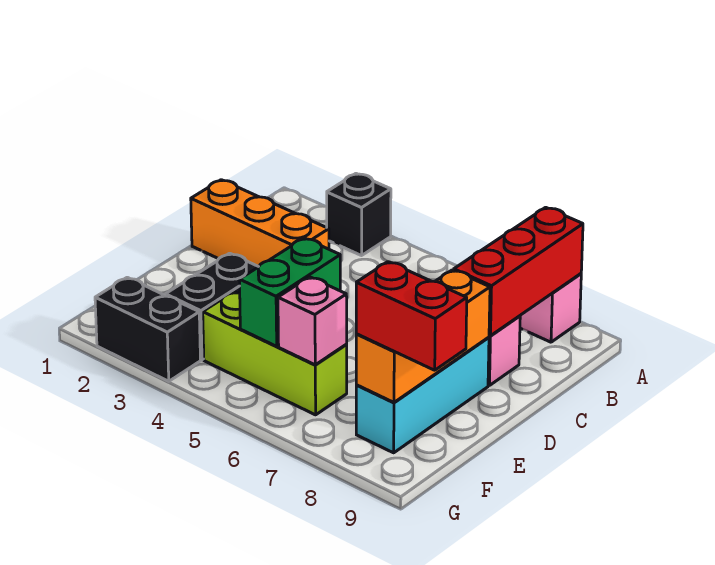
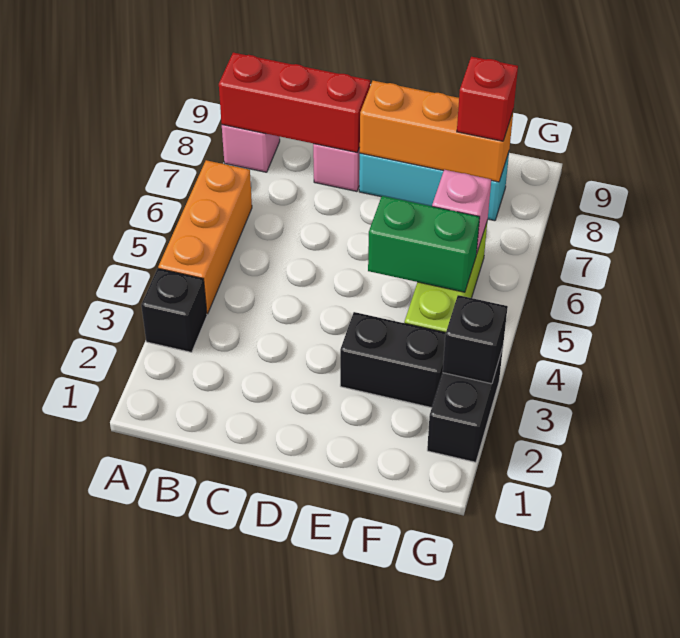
orange 1x3 brick [191,180,329,267] -> orange 1x3 brick moved to [158,160,252,314]
red 1x2 brick [356,262,467,370] -> red 1x1 brick [457,57,518,141]
none -> black 1x1 brick [443,295,508,384]

